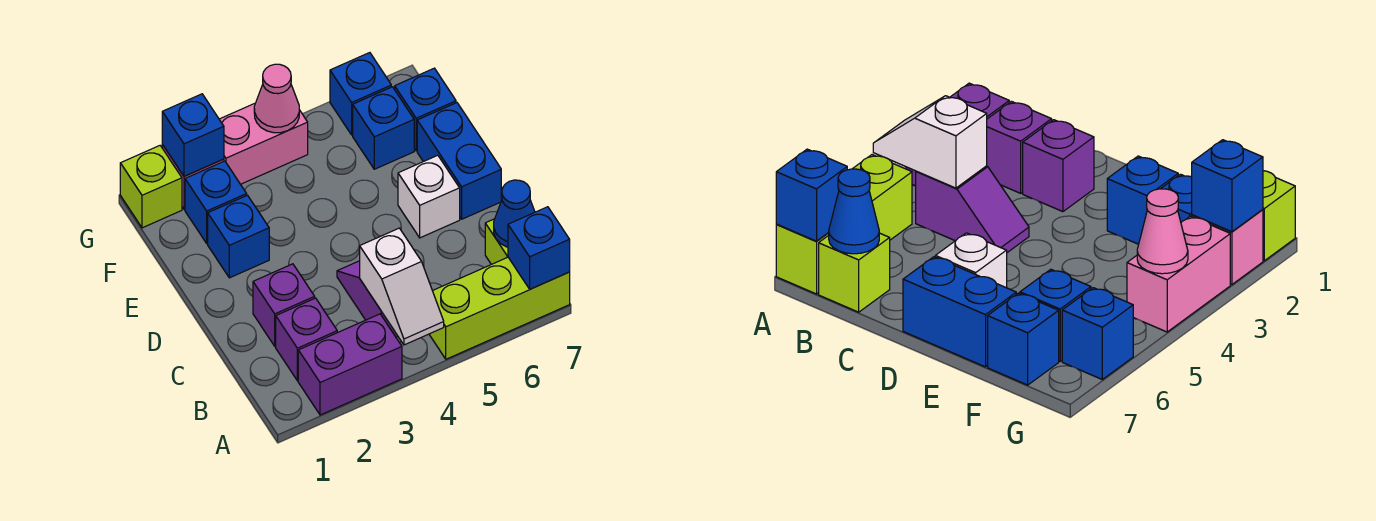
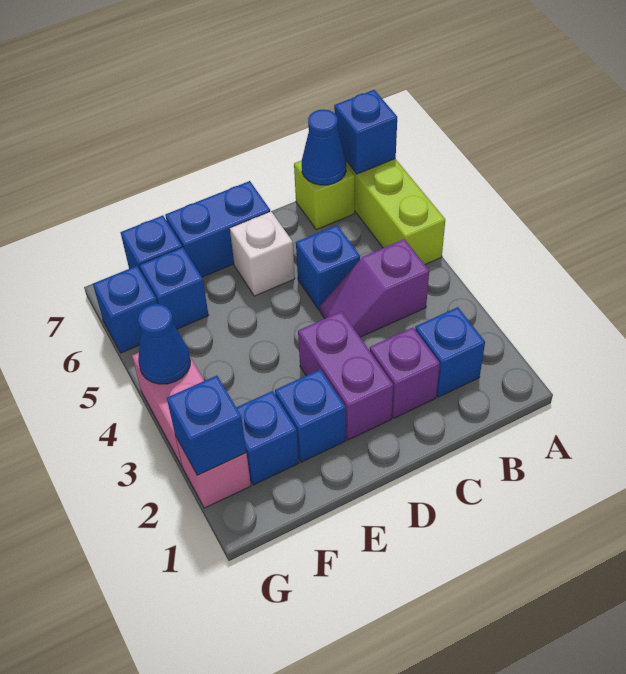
purple 1x2 brick [298,314,402,415] -> purple 1x2 brick moved to [298,311,393,440]
white 1x2 slope [360,228,444,345] -> none
purple 1x1 brick [276,298,337,381] -> blue 1x1 brick [415,307,485,397]
none -> blue 1x1 brick [296,225,360,311]
lime 1x1 brick [120,146,182,228] -> none
pink 1x1 cone [254,64,299,133] -> blue 1x1 cone [138,304,190,384]

